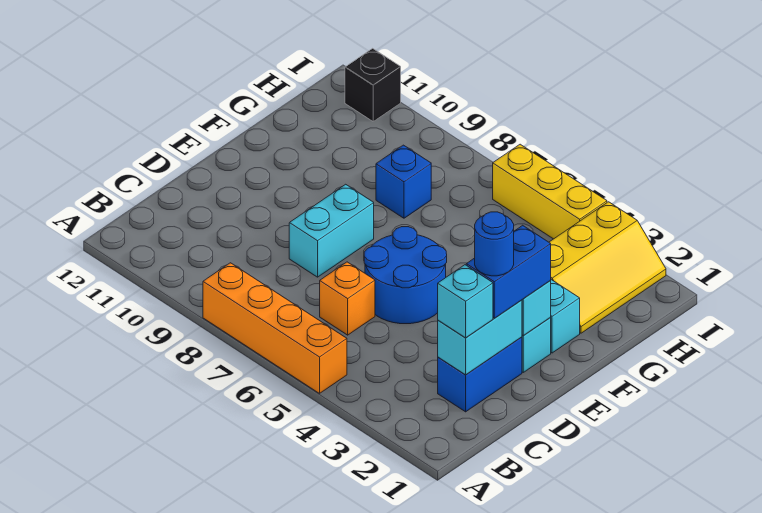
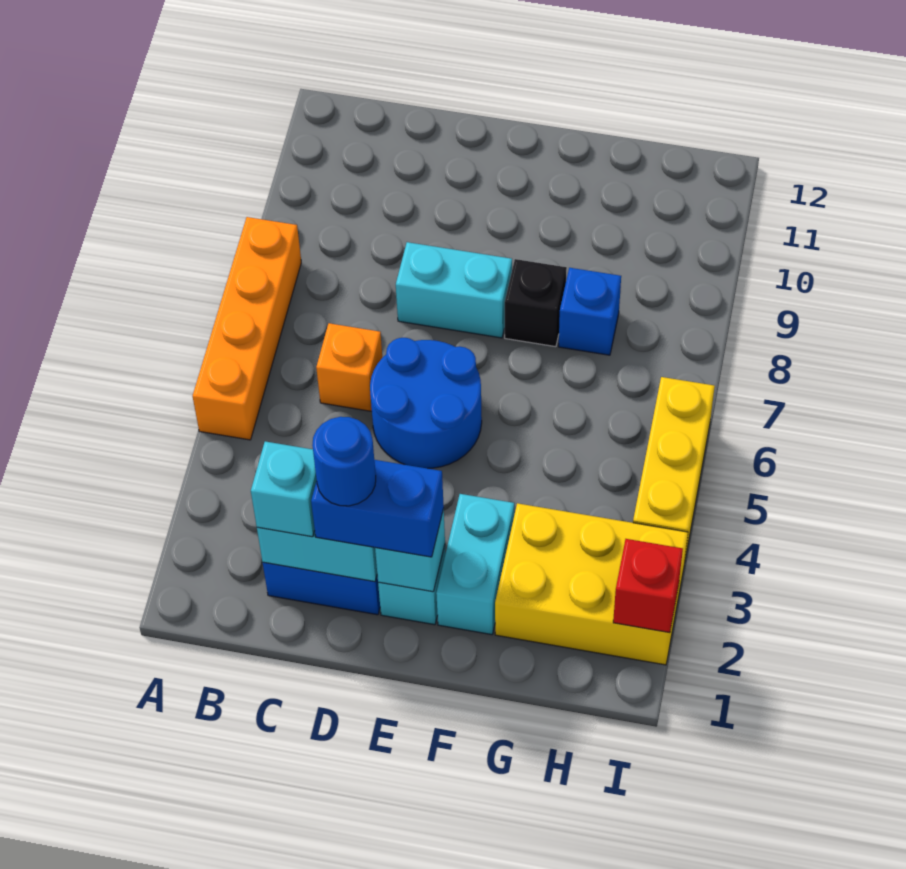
yellow 2x3 slope [549,202,666,333] -> yellow 2x3 brick [495,503,688,665]
none -> red 1x1 brick [613,539,683,633]
black 1x1 brick [345,48,401,121] -> black 1x1 brick moved to [505,259,567,347]

